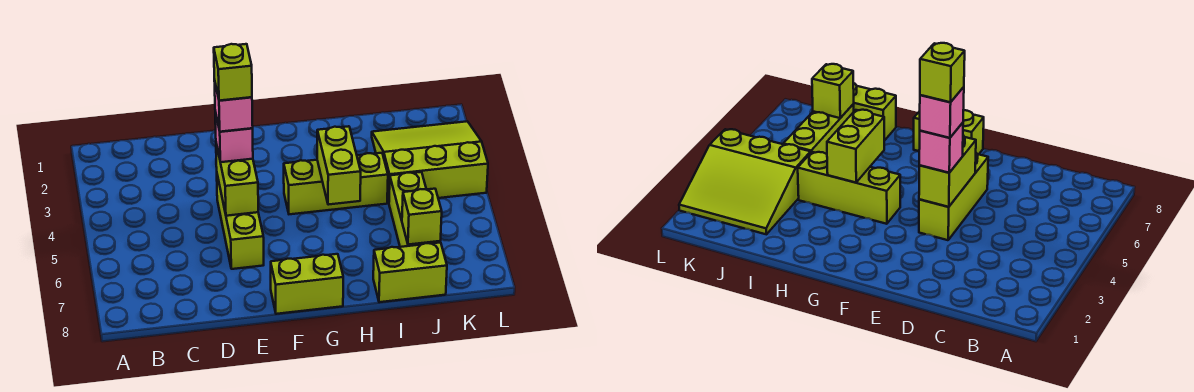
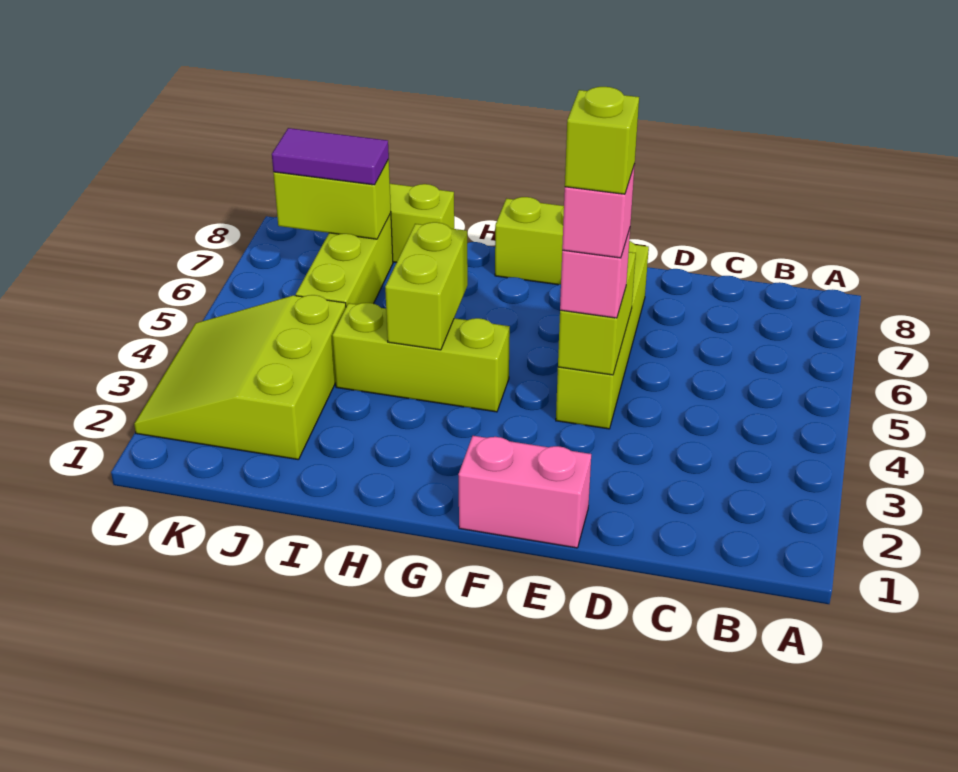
none -> pink 1x2 brick [458,436,591,548]
lime 1x3 brick [217,175,264,269] -> lime 1x4 brick [556,241,649,429]
lime 3x3 slope [372,121,488,202] -> lime 3x3 slope turned to [134,295,346,460]
lime 1x1 brick [402,189,442,245] -> lime 1x2 brick [273,160,391,239]
none -> purple 1x2 tile [272,128,389,185]

